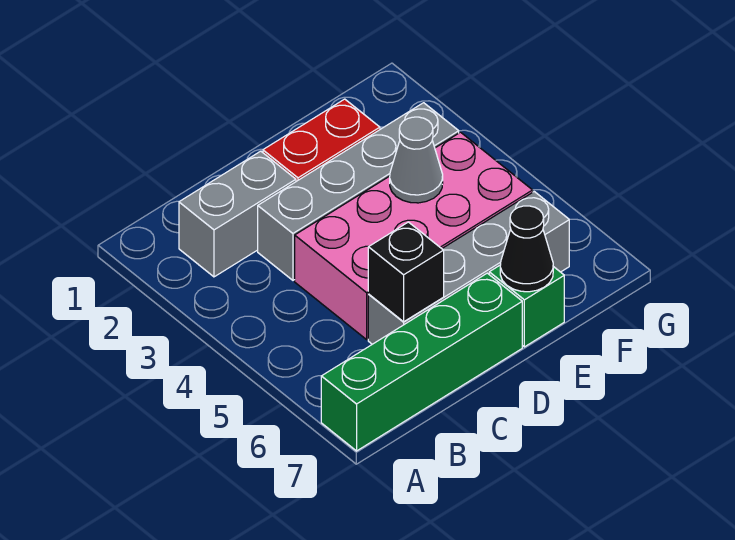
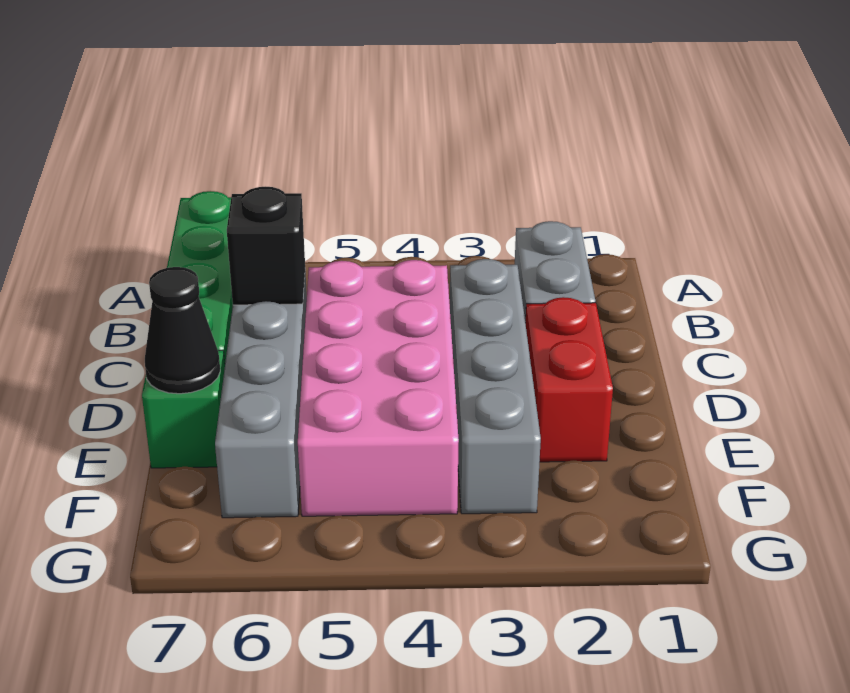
grey 1x1 cone [390,117,443,203] -> none

